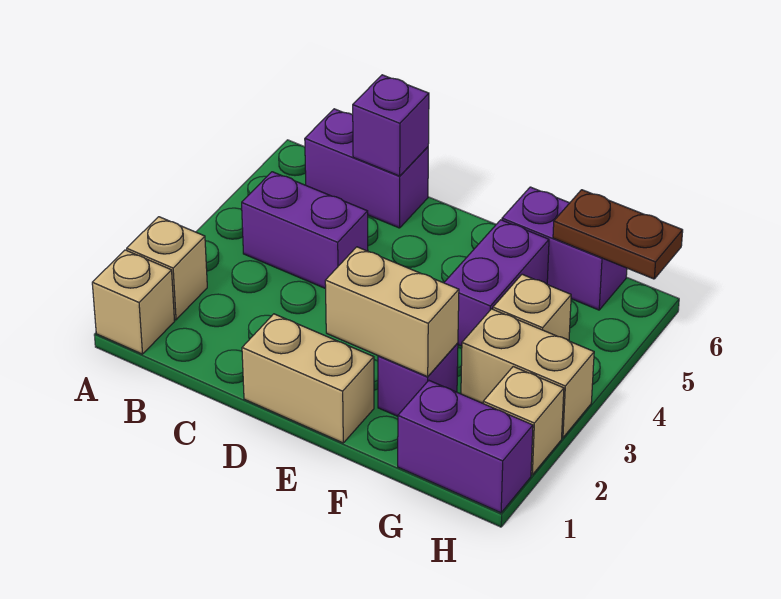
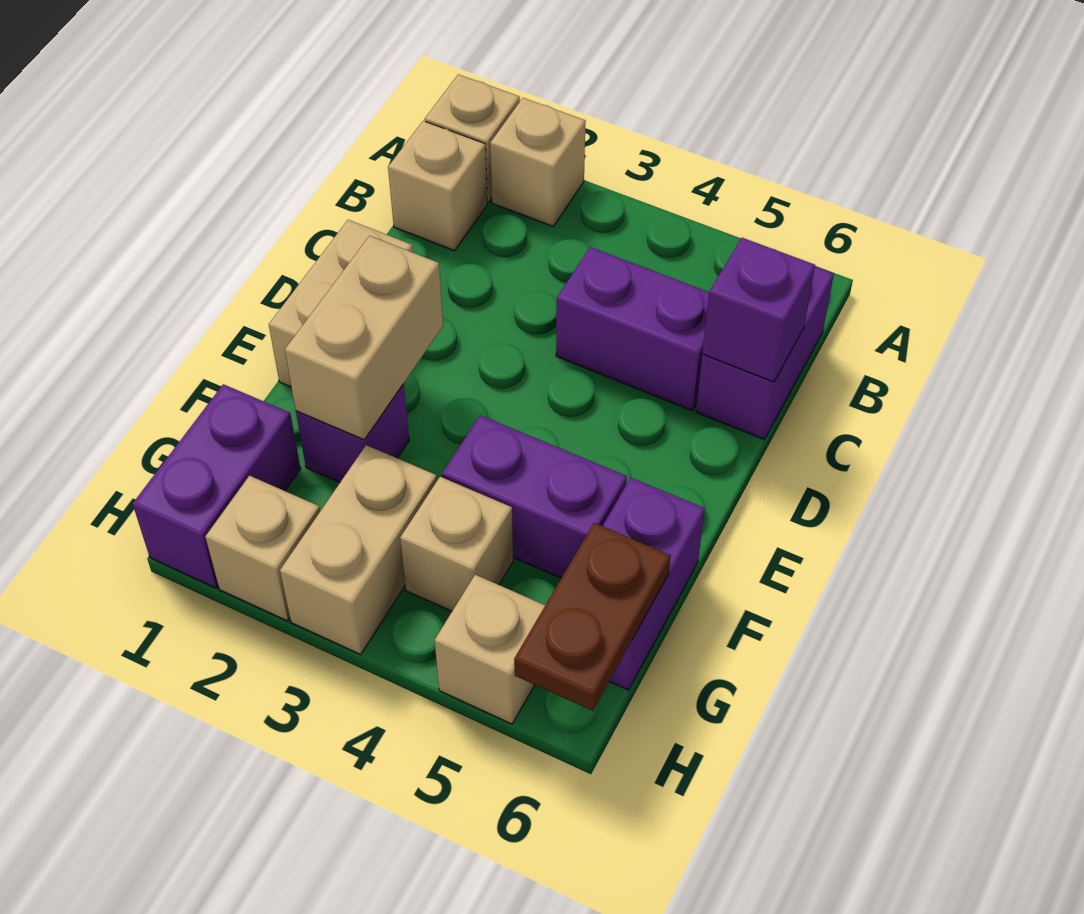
none -> tan 1x1 brick [388,121,487,251]
purple 1x2 brick [242,172,368,289] -> purple 1x2 brick turned to [556,247,709,410]
none -> tan 1x1 brick [435,575,545,724]

